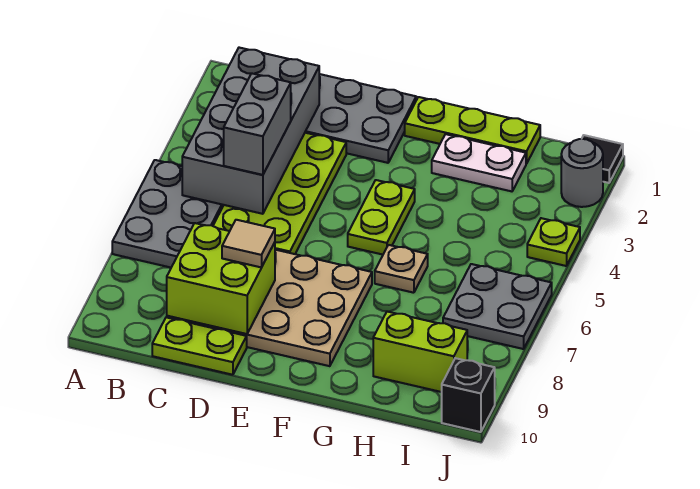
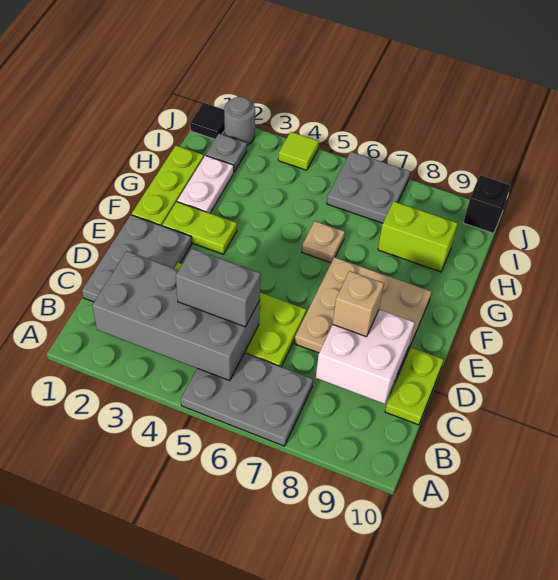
lime 2x2 brick [167,223,275,334] -> white 2x2 brick [316,310,415,404]
tan 1x1 tile [222,220,275,267] -> tan 1x1 brick [333,271,384,337]
lime 1x2 plate [348,180,415,255] -> lime 1x2 plate moved to [162,202,237,254]
lime 1x2 brick [373,311,467,392] -> lime 1x2 brick turned to [378,201,458,272]
none -> grey 1x1 plate [206,134,247,172]
lime 1x1 plate [527,218,580,266] -> lime 1x1 tile [278,132,319,170]

